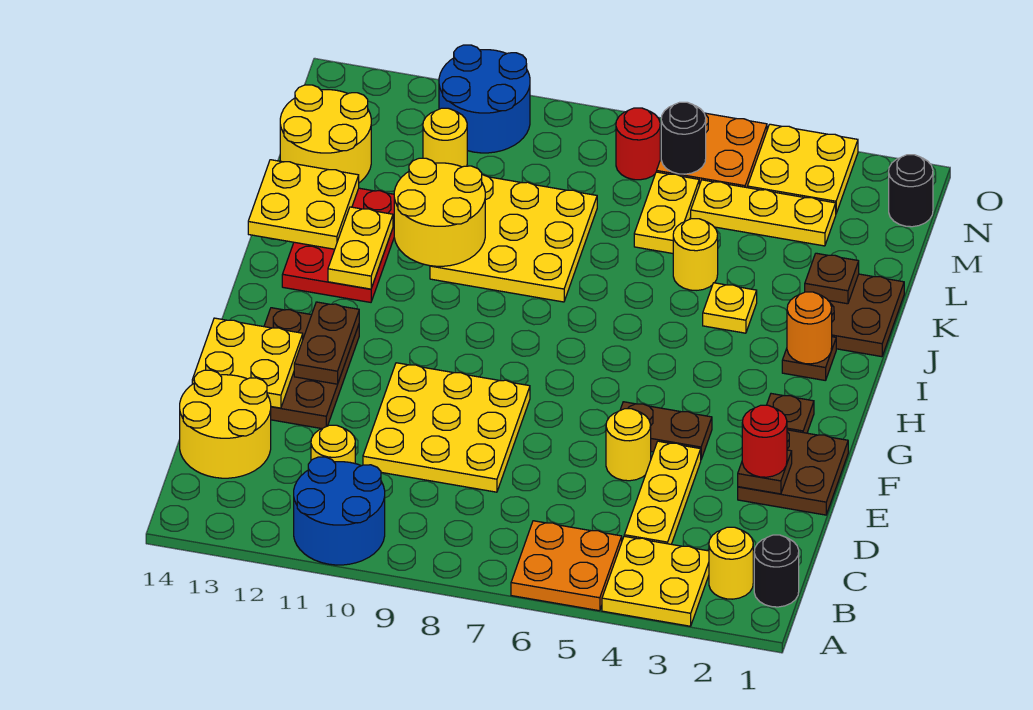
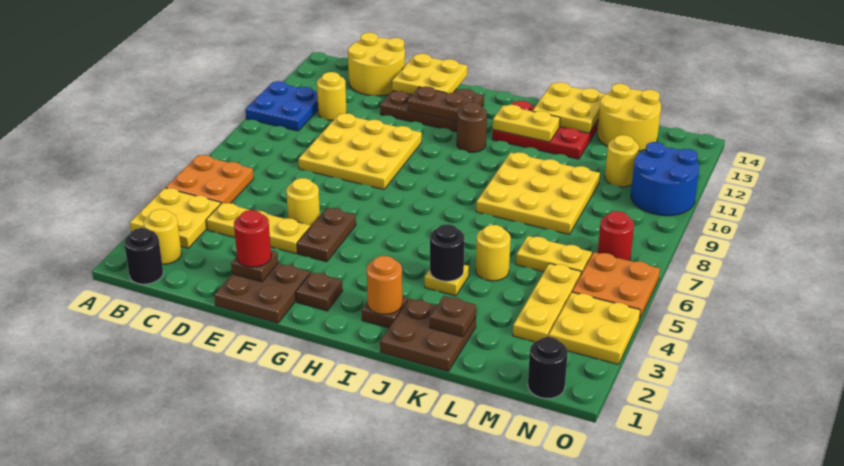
blue 2x2 round brick [294,457,385,565] -> blue 2x2 plate [245,81,318,131]
none -> brown 1x1 round brick [457,102,487,152]
yellow 2x2 round brick [394,158,485,266] -> none
black 1x1 round brick [661,102,706,174] -> black 1x1 round brick moved to [430,224,464,281]

